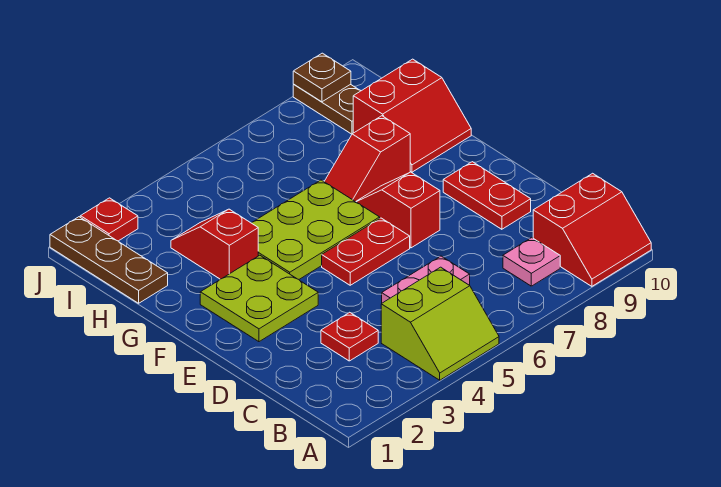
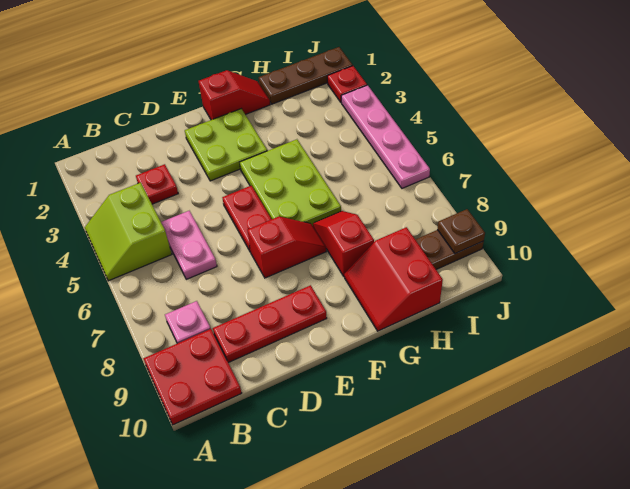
red 2x2 slope [533,173,651,286] -> red 2x2 plate [143,329,241,425]
red 1x2 plate [443,162,531,229] -> red 1x3 plate [213,285,327,363]
red 1x2 slope [171,209,258,279] -> red 1x2 slope moved to [199,70,270,120]
none -> pink 1x4 plate [341,85,430,188]

